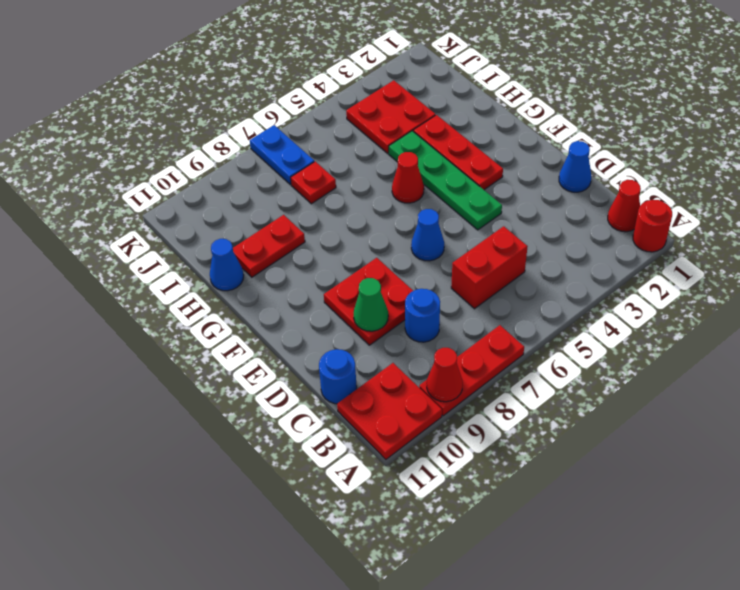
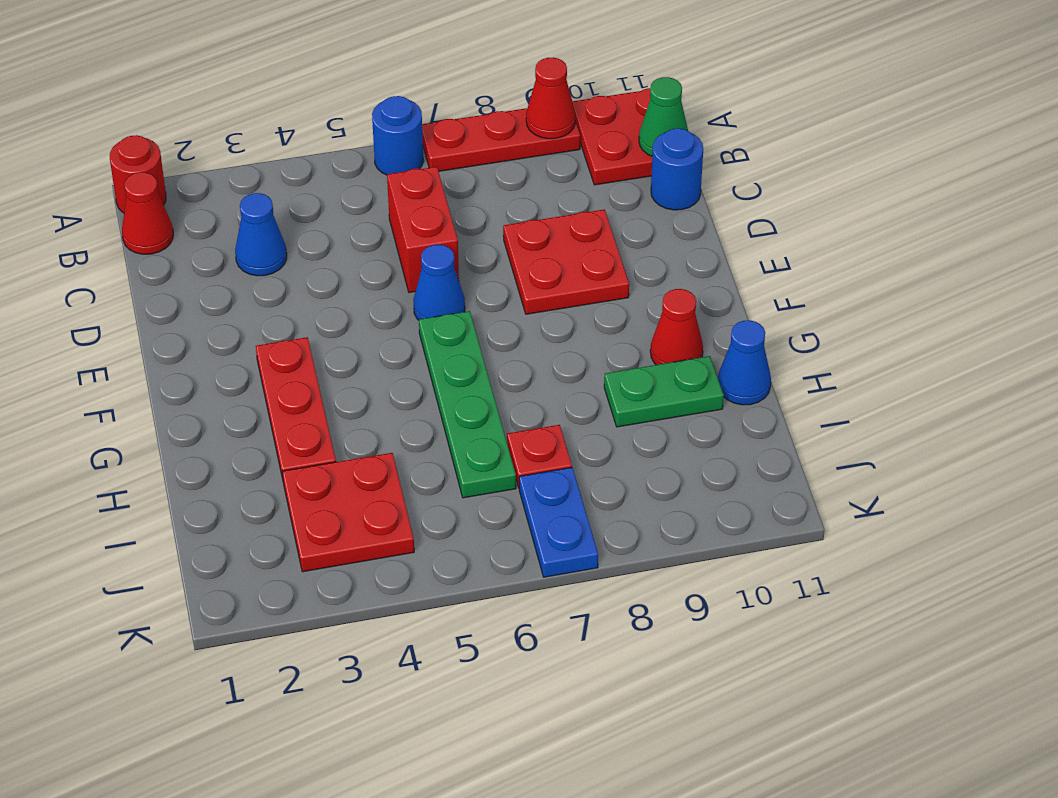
red 1x2 brick [451,226,528,309] -> red 1x2 brick turned to [387,167,459,292]
blue 1x1 round brick [405,289,440,342] -> blue 1x1 round brick moved to [372,96,424,175]
blue 1x1 cone [559,141,591,192] -> blue 1x1 cone moved to [235,193,287,276]
green 1x1 cone [354,278,388,331] -> green 1x1 cone moved to [639,77,688,156]
green 1x4 plate [389,131,502,230] -> green 1x4 plate moved to [419,311,516,498]
red 1x1 cone [392,152,424,203] -> red 1x1 cone moved to [650,289,703,365]
red 1x2 plate [233,215,305,277] -> green 1x2 plate [604,356,724,427]

